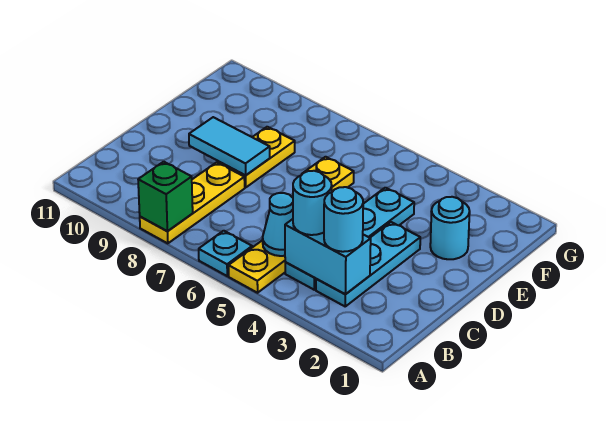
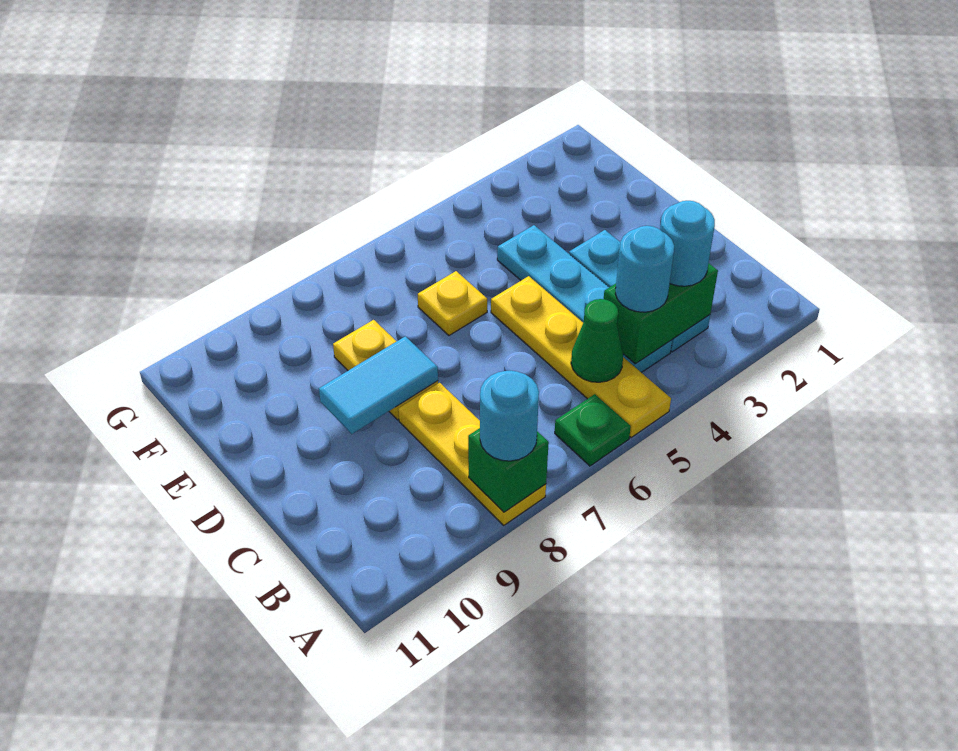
cyan 1x1 plate [199,231,252,276] -> green 1x1 plate [555,394,631,466]
cyan 1x2 brick [285,219,371,294] -> green 1x2 brick [604,263,718,364]
cyan 1x1 cone [263,193,293,256] -> green 1x1 cone [571,299,623,382]
cyan 1x1 round brick [430,197,470,259] -> cyan 1x1 round brick moved to [480,370,539,461]

